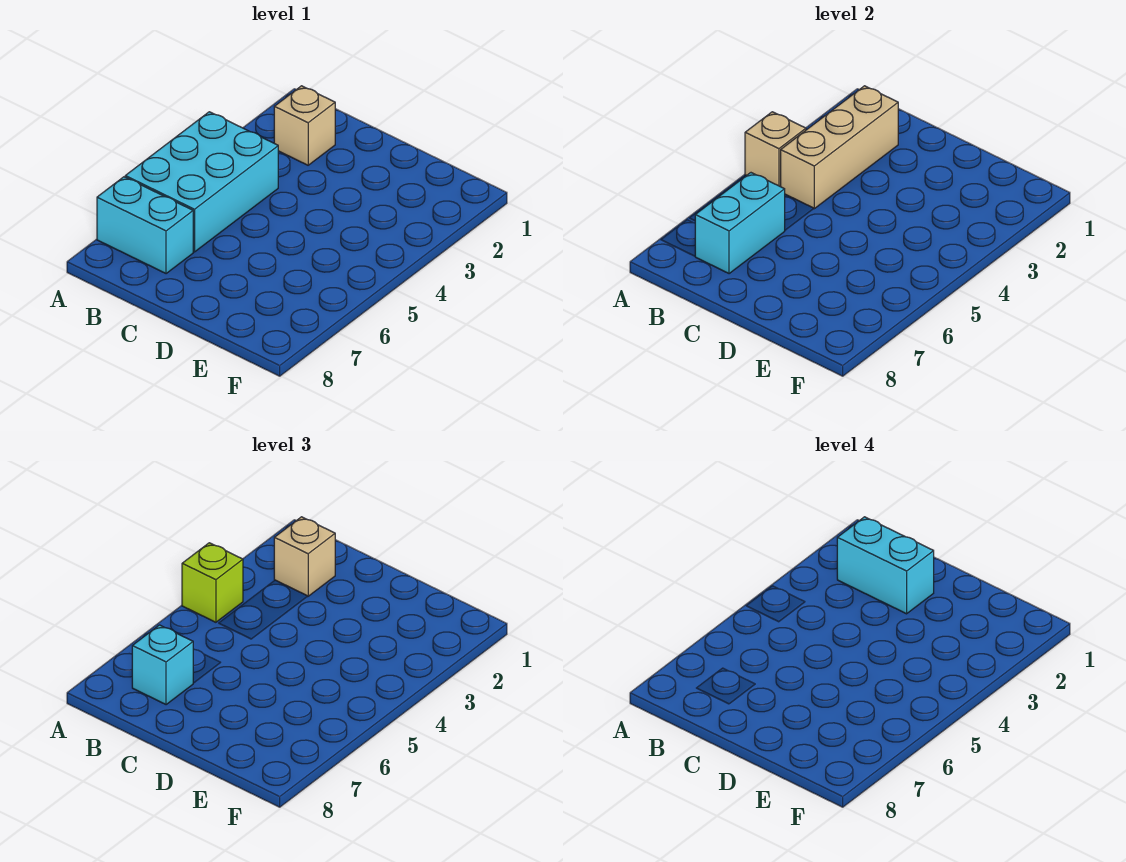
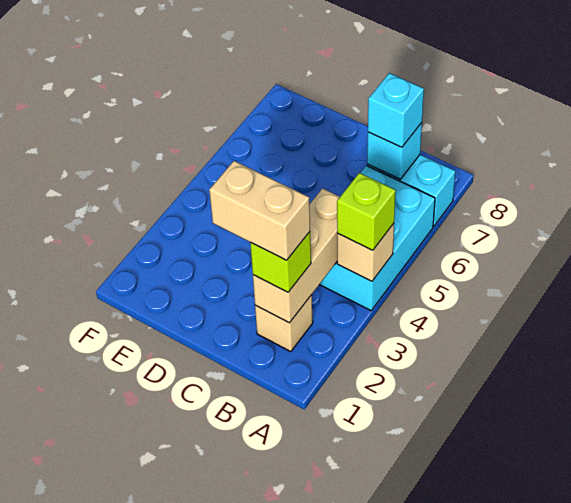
tan 1x1 brick [274,517,335,596] -> lime 1x1 brick [250,232,311,292]
cyan 1x2 brick [837,517,934,614] -> tan 1x2 brick [209,161,310,260]
cyan 1x2 brick [695,173,785,274] -> cyan 1x1 brick [367,123,422,179]

